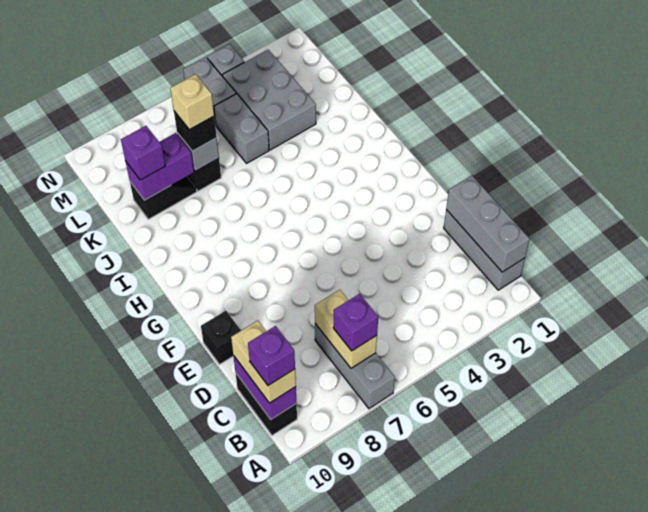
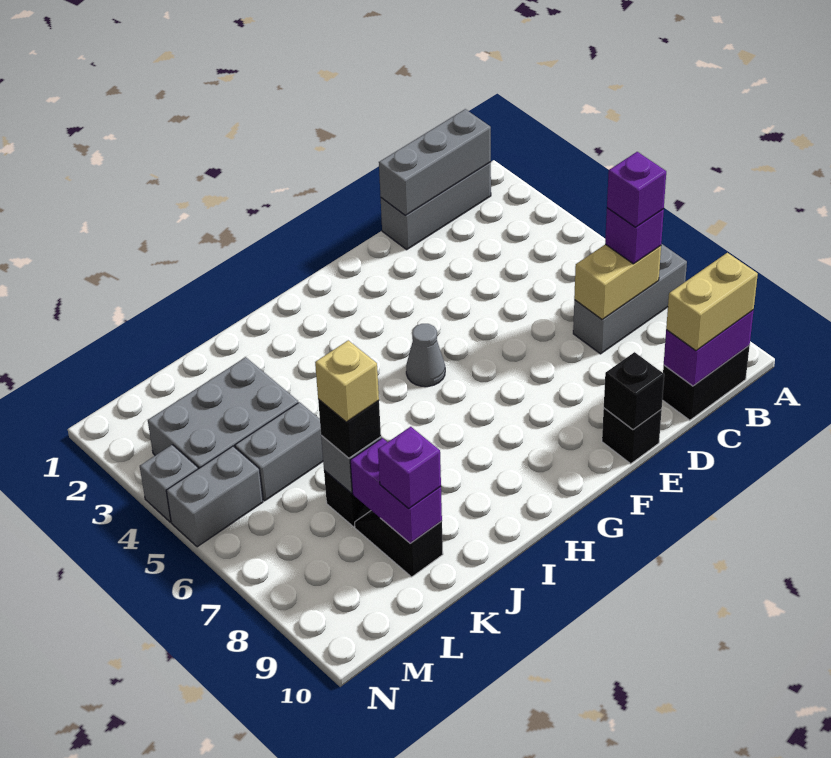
purple 1x1 brick [248,326,295,385] -> purple 1x1 brick moved to [607,152,666,227]
none -> black 1x1 brick [604,352,664,430]
none -> grey 1x1 cone [406,324,445,387]

